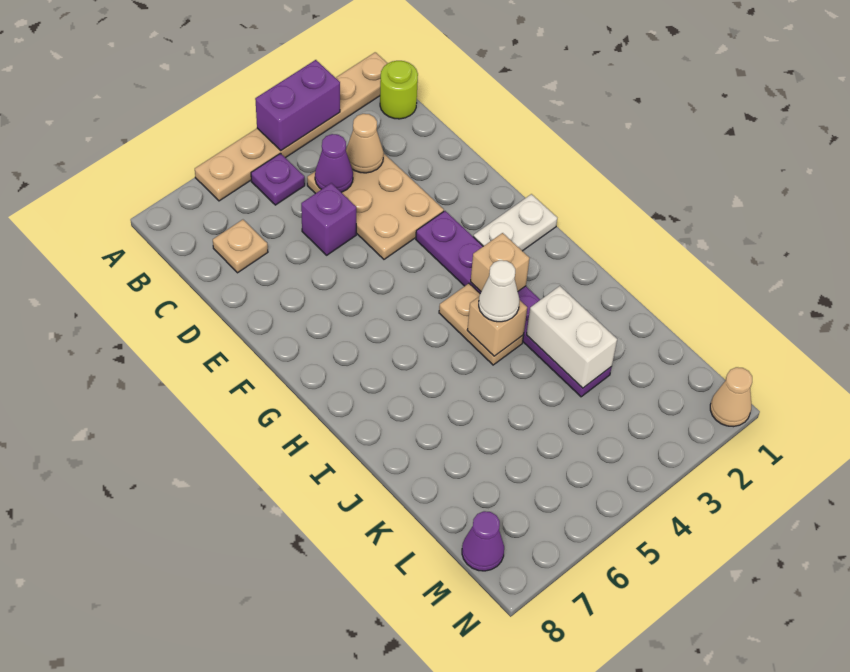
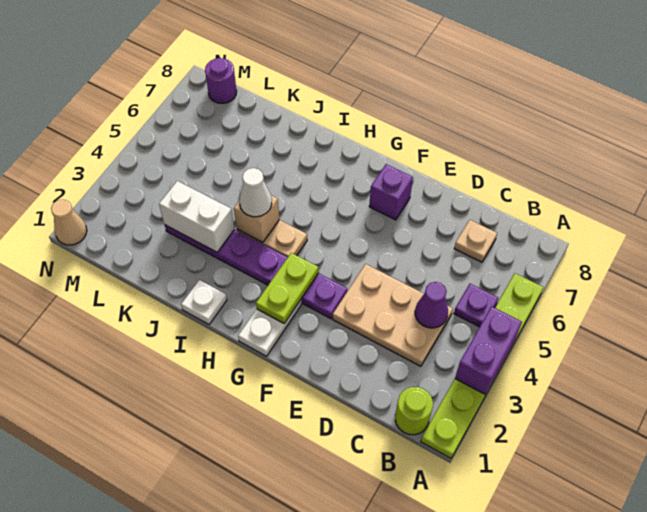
tan 1x6 plate [195,52,388,201] -> lime 1x6 plate [421,273,544,458]
tan 1x1 cone [346,114,384,173] -> none
purple 1x1 brick [301,183,356,255] -> purple 1x1 brick moved to [369,164,413,220]
none -> lime 1x2 plate [256,253,319,323]
tan 1x1 brick [471,233,530,291] -> none
none -> white 1x1 plate [181,280,227,324]
purple 1x1 cone [462,511,504,571] -> purple 1x1 round brick [205,58,237,103]

